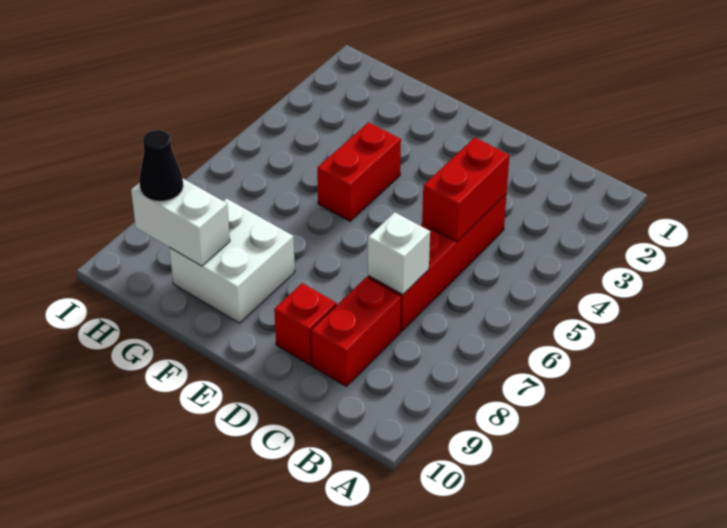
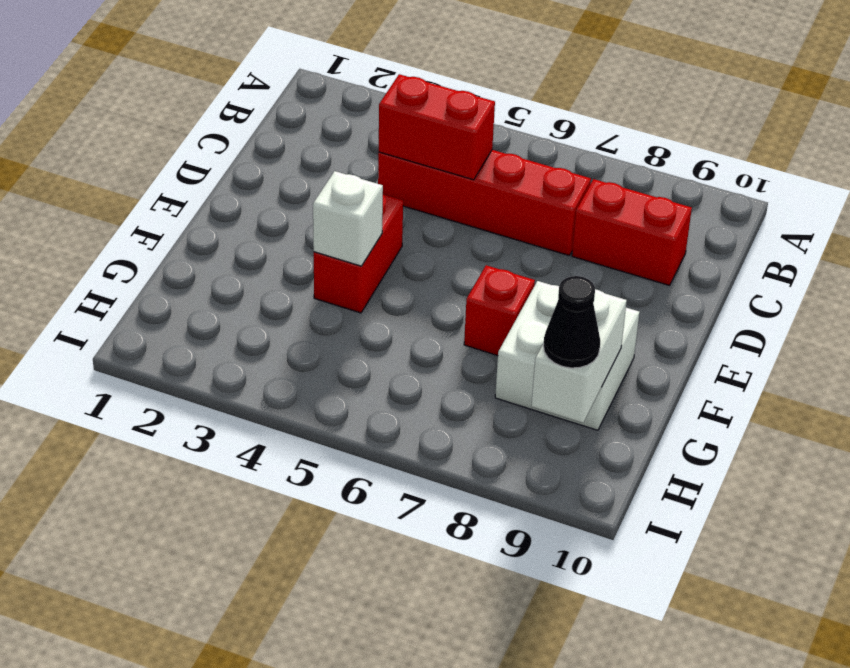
white 1x1 brick [368,212,430,294] -> white 1x1 brick moved to [313,171,383,266]
red 1x1 brick [274,283,337,365] -> red 1x1 brick moved to [464,265,535,356]
red 1x2 brick [317,122,401,221] -> red 1x2 brick turned to [314,194,403,313]

